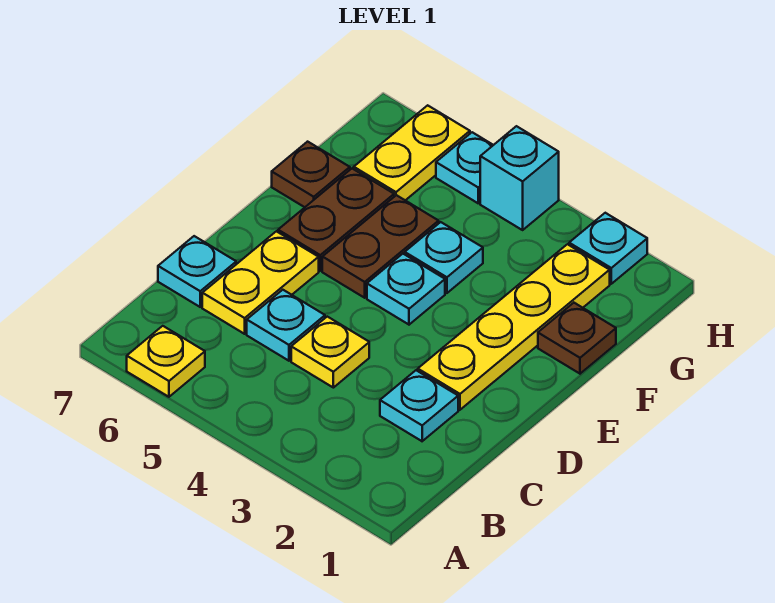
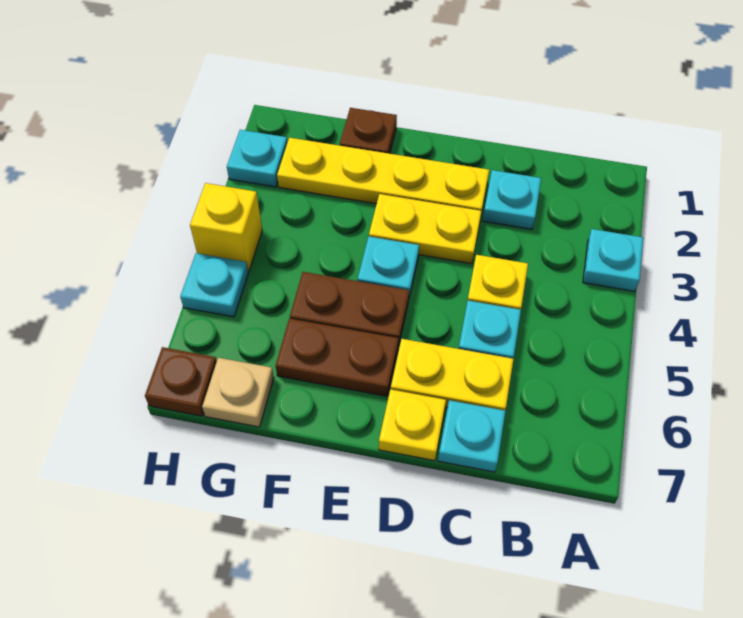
yellow 1x1 plate [127,326,205,397] -> yellow 1x1 plate moved to [379,389,446,461]
cyan 1x1 plate [405,222,483,293] -> cyan 1x1 plate moved to [583,229,643,292]
brown 1x1 plate [272,142,350,207] -> brown 1x1 plate moved to [145,347,217,416]
yellow 1x2 plate [354,105,470,200] -> yellow 1x2 plate moved to [369,194,482,264]
none -> tan 1x1 plate [202,358,274,427]
cyan 1x1 brick [480,126,559,230] -> yellow 1x1 brick [190,183,262,271]

